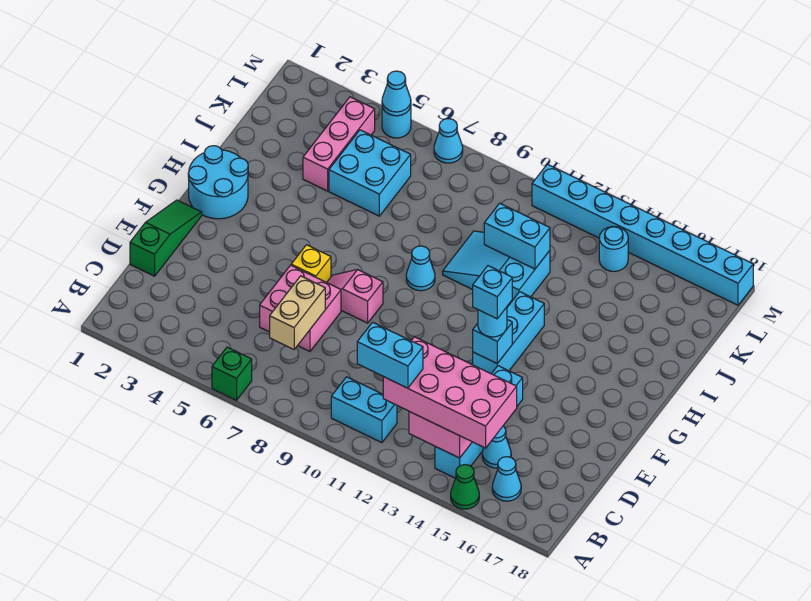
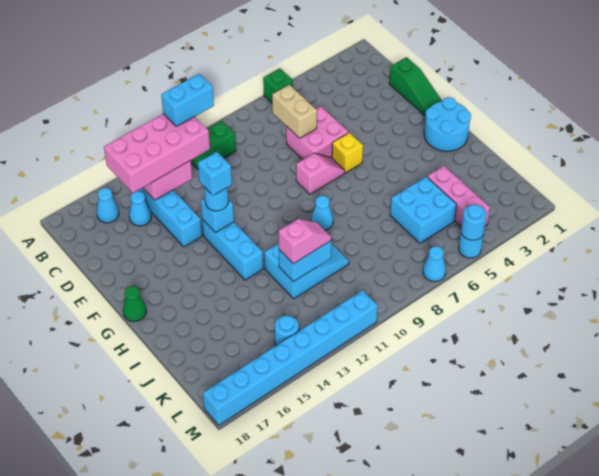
green 1x1 cone [451,465,479,509] -> green 1x1 cone moved to [123,286,146,322]
cyan 1x2 brick [331,377,397,443] -> green 1x2 brick [191,121,236,169]
none -> pink 1x2 slope [279,219,332,264]
cyan 1x1 cone [382,71,411,116] -> cyan 1x1 round brick [461,205,487,240]

